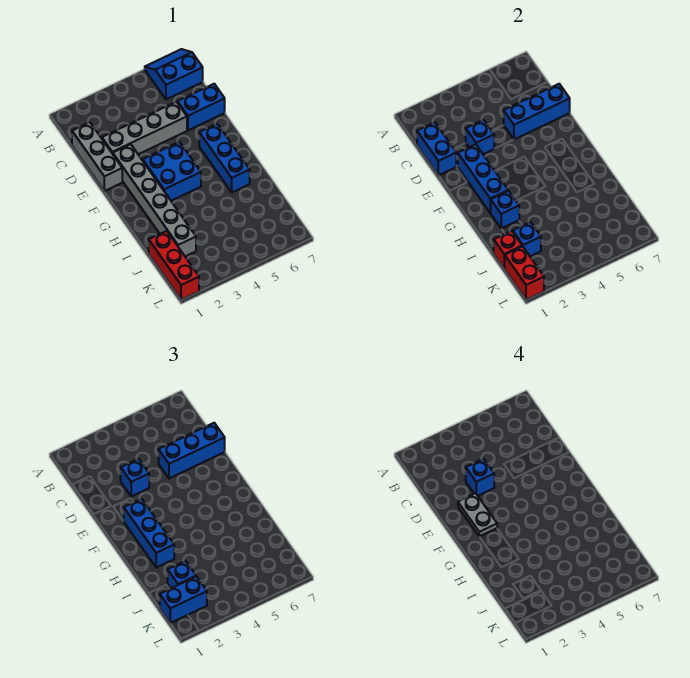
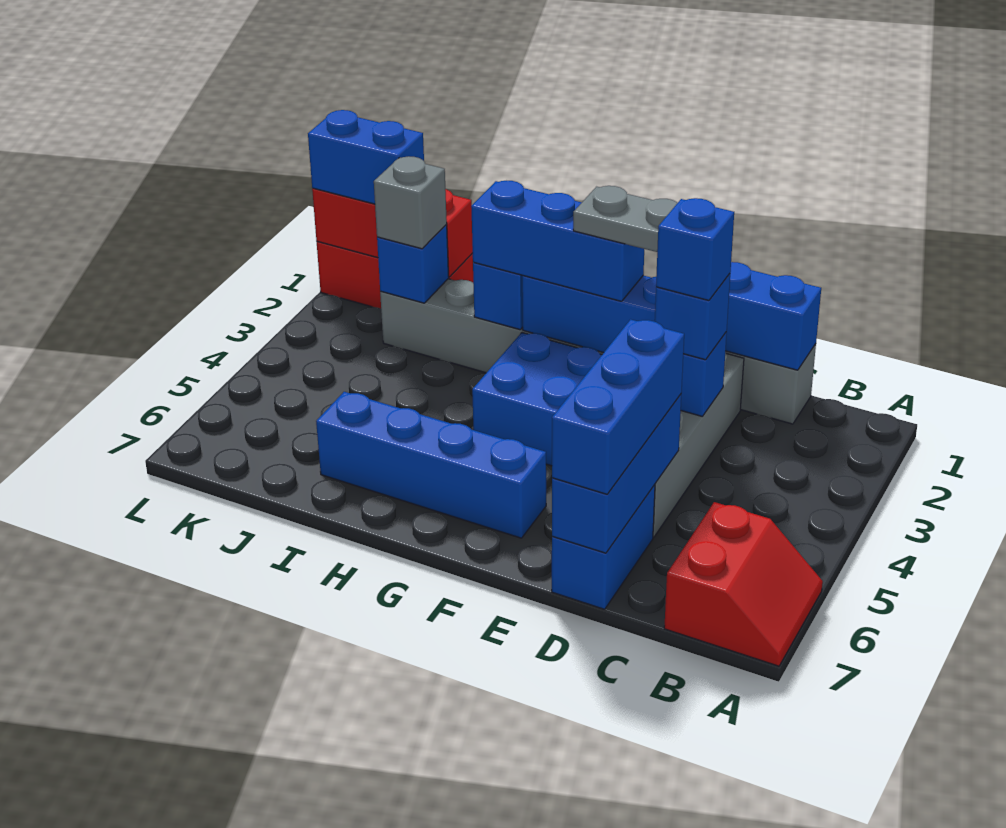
blue 2x2 slope [145,49,203,99] -> red 2x2 slope [664,502,823,666]
blue 1x3 brick [199,124,250,192] -> blue 1x4 brick [316,392,546,538]
blue 1x1 brick [168,561,196,588] -> grey 1x1 brick [374,156,447,249]
blue 1x2 brick [160,576,207,623] -> blue 1x2 brick turned to [308,110,424,204]

